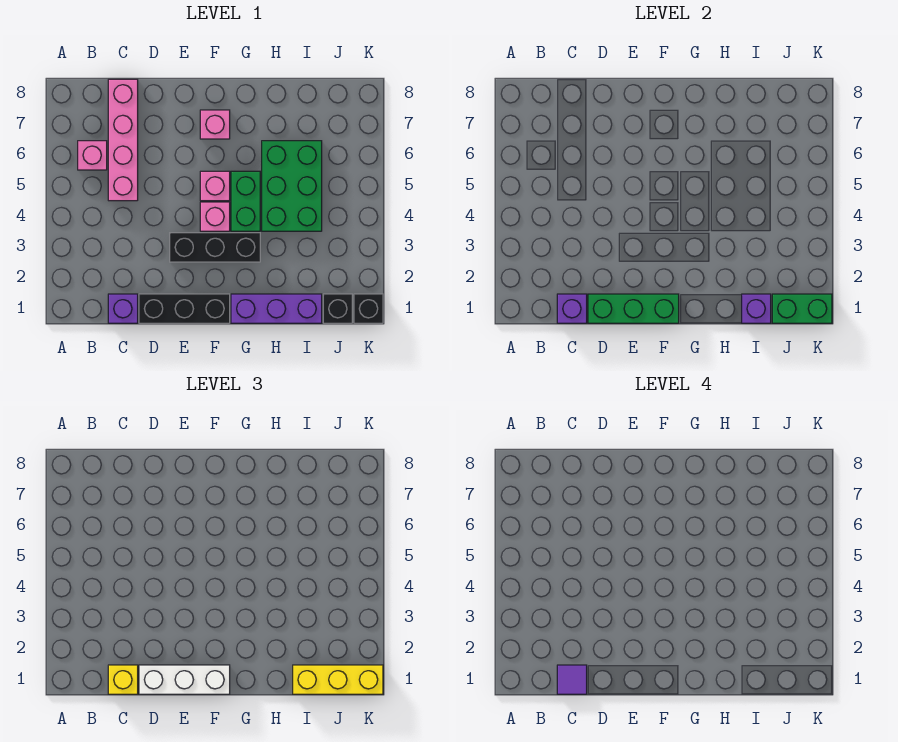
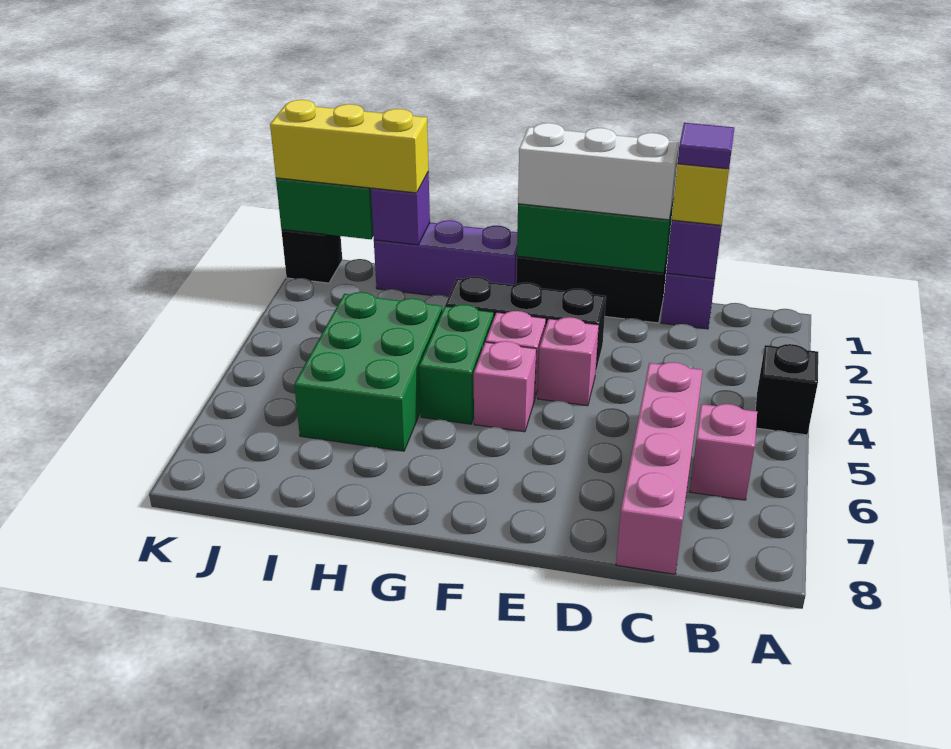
pink 1x1 brick [200,110,230,139] -> pink 1x1 brick moved to [538,317,599,406]
black 1x1 brick [323,294,352,323] -> black 1x1 brick moved to [755,344,818,435]

